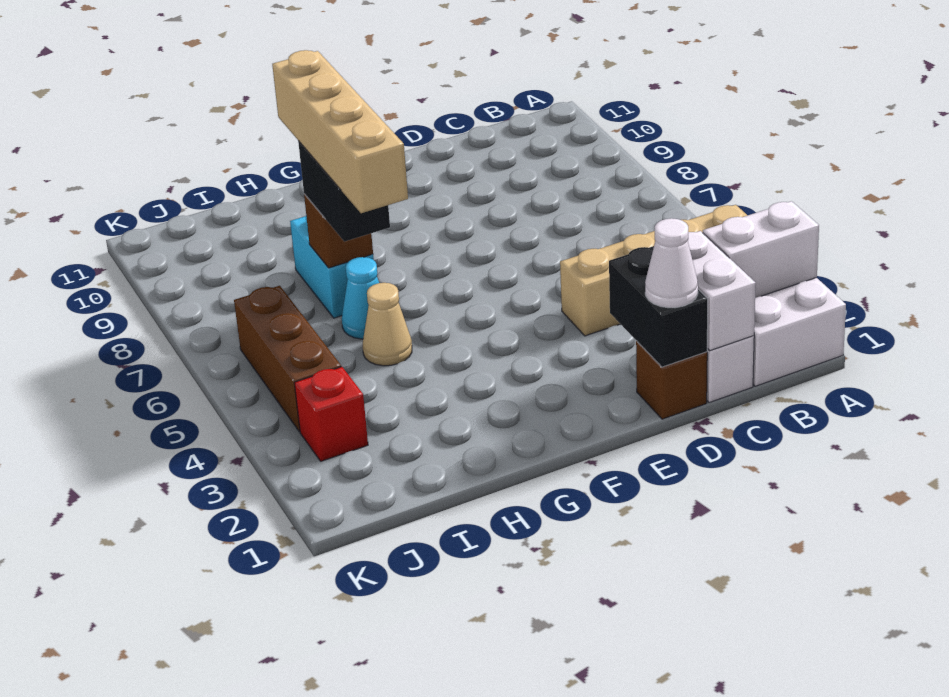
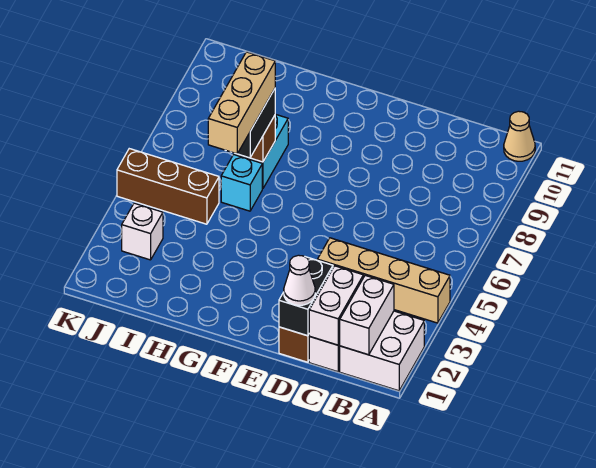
white 1x2 brick [703,201,819,298] -> white 1x2 brick turned to [340,275,394,355]
tan 1x1 cone [363,283,412,366] -> tan 1x1 cone moved to [504,111,535,161]
tan 1x4 brick [272,50,408,213] -> tan 1x3 brick [208,52,275,154]
cyan 1x1 cone [342,257,379,339] -> cyan 1x1 brick [221,155,262,211]
red 1x1 brick [294,367,368,461] -> white 1x1 brick [122,203,163,260]
brown 1x3 brick [234,286,341,432] -> brown 1x3 brick turned to [117,149,219,224]

